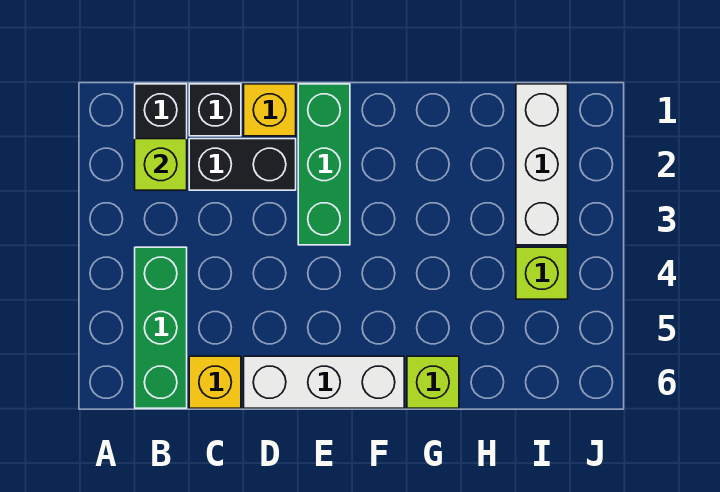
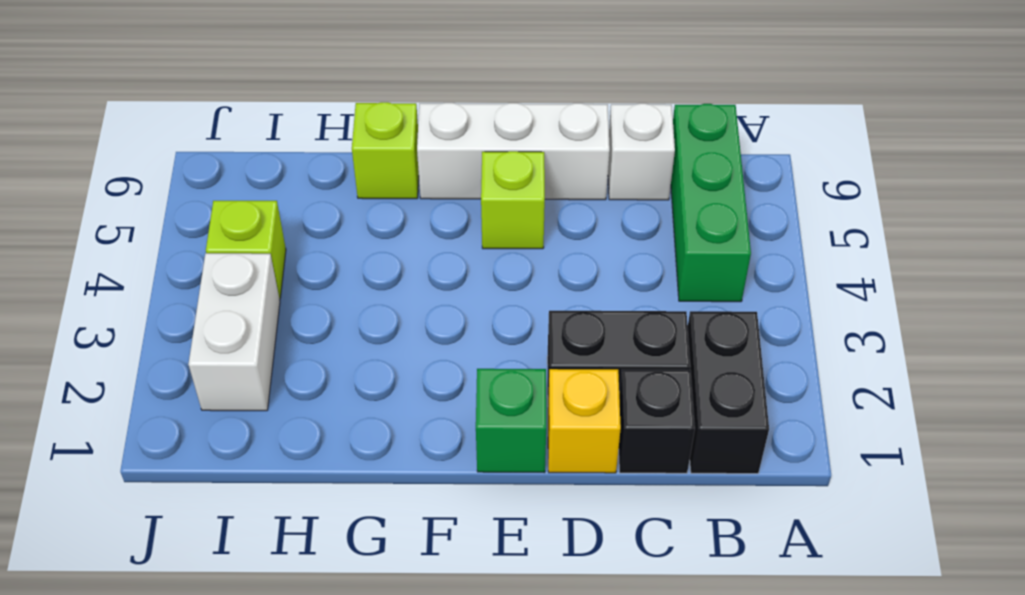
lime 1x1 brick [135,139,187,190] -> lime 1x1 brick moved to [481,151,545,249]
yellow 1x1 brick [189,356,241,408] -> white 1x1 brick [608,103,675,200]
green 1x3 brick [298,84,350,245] -> green 1x1 brick [476,369,546,473]
white 1x3 brick [516,84,568,245] -> white 1x2 brick [188,253,280,411]

